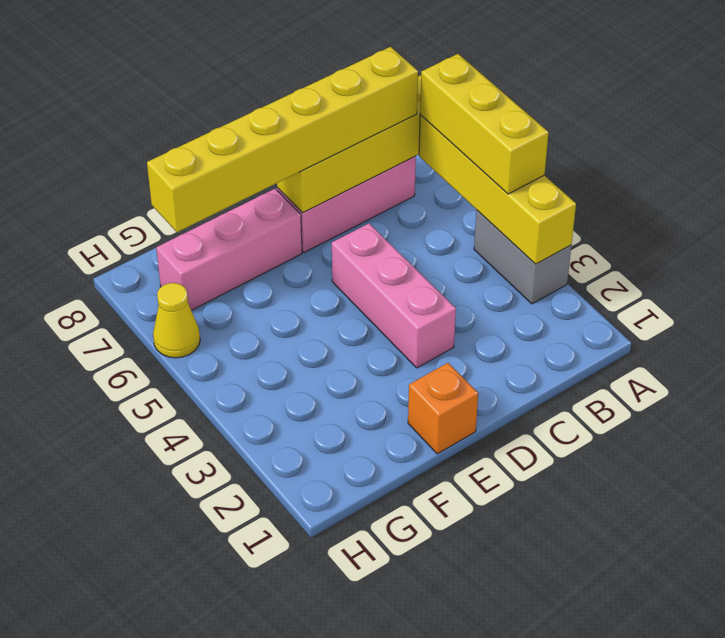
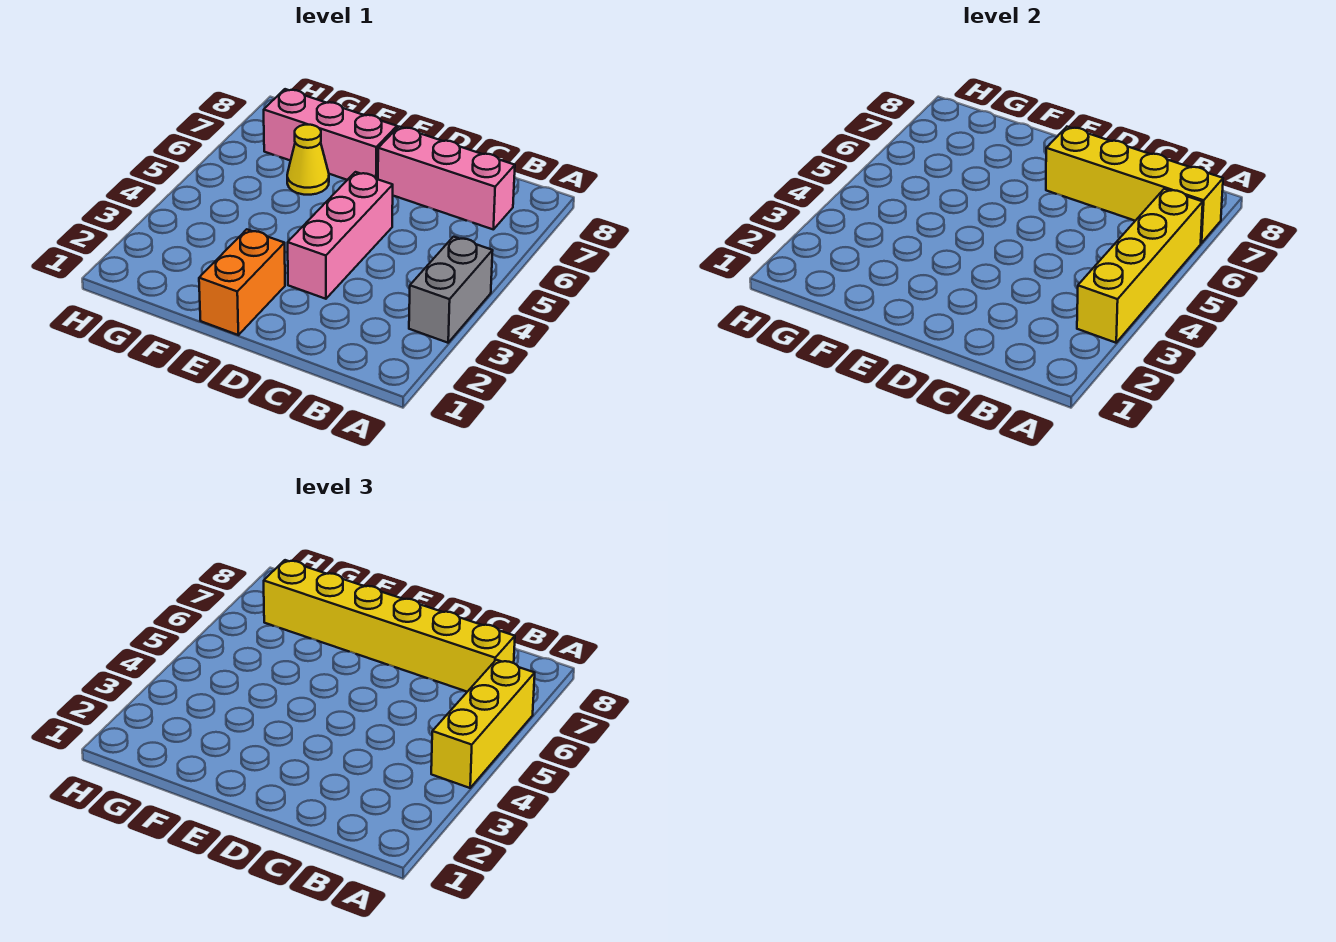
orange 1x1 brick [408,363,478,454] -> orange 1x2 brick [199,229,285,335]
yellow 1x1 cone [153,283,200,358] -> yellow 1x1 cone moved to [287,124,329,195]

